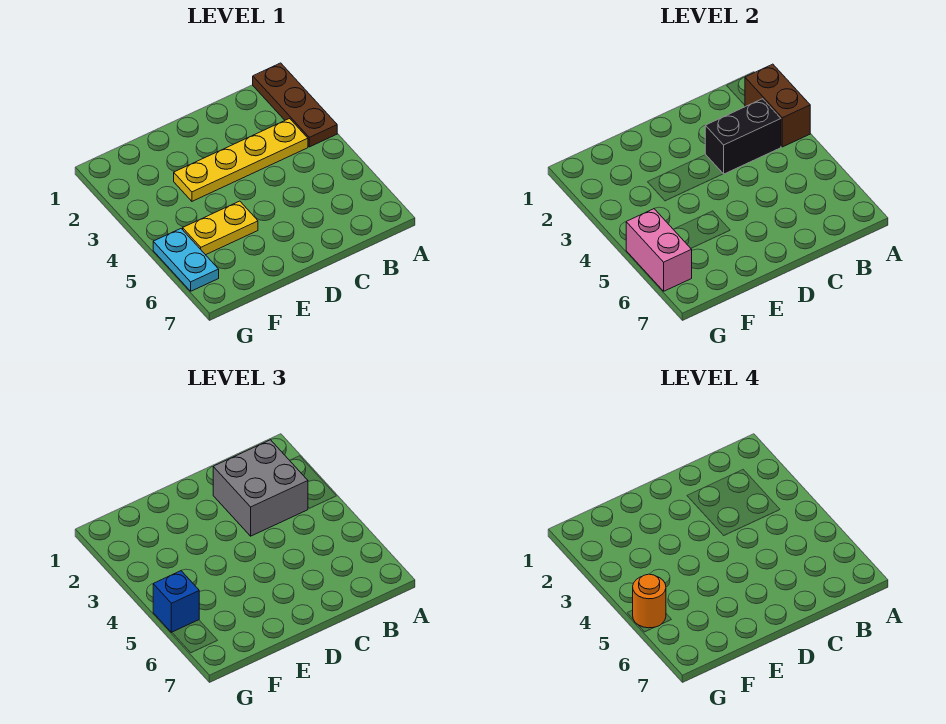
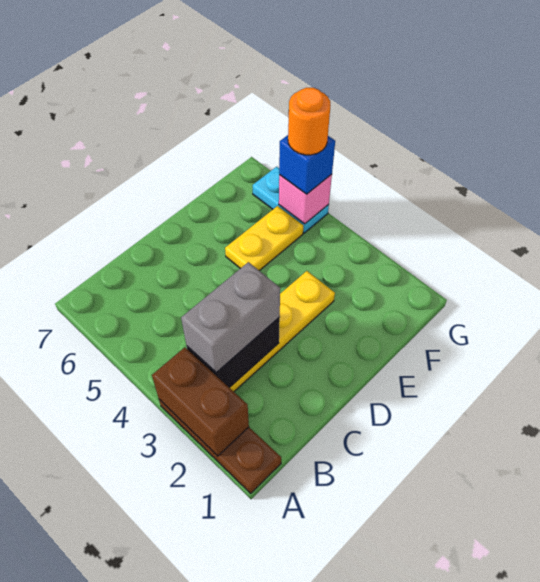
grey 2x2 brick [213,440,308,536] -> grey 1x2 brick [181,262,280,373]
pink 1x2 brick [626,209,692,291] -> pink 1x1 brick [279,174,332,224]

